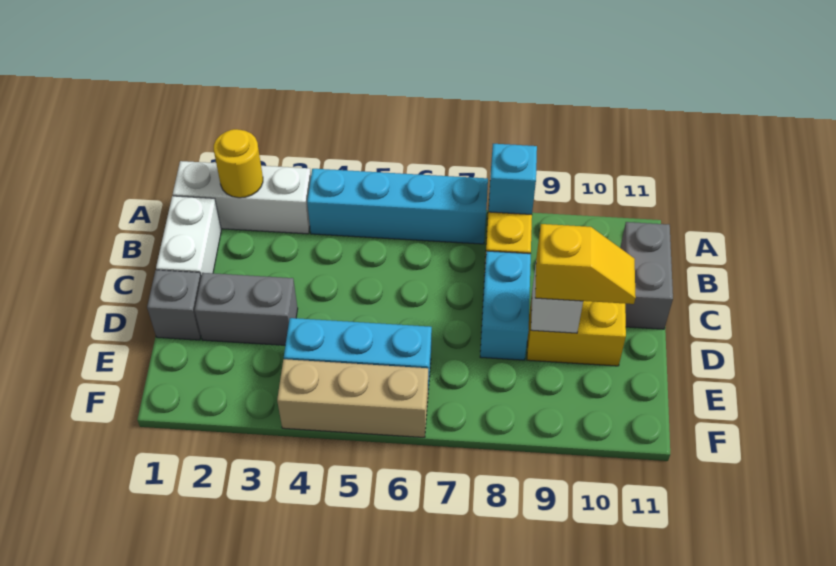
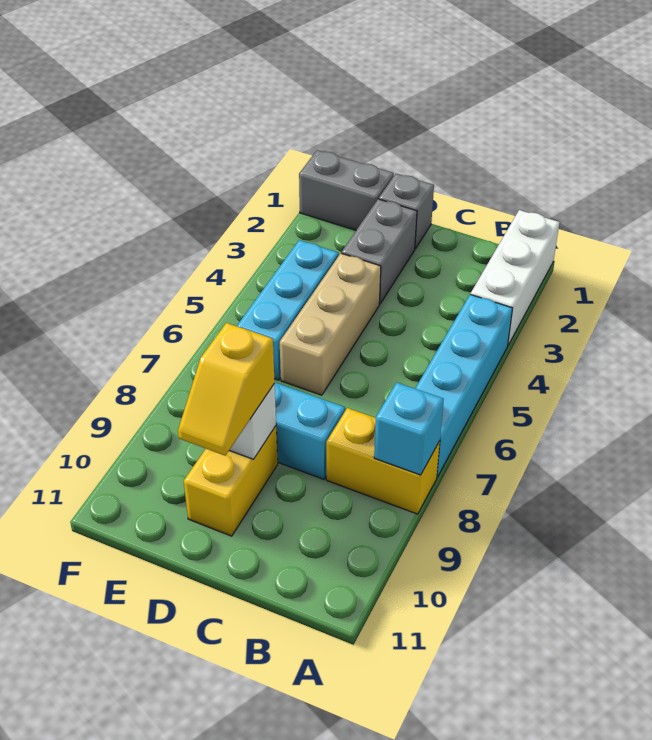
yellow 1x1 round brick [214,129,263,198] -> none
white 1x2 brick [156,196,221,276] -> none
grey 1x2 brick [620,222,673,329] -> grey 1x2 brick moved to [299,150,394,230]
tan 1x3 brick [277,359,428,438] -> tan 1x3 brick moved to [280,253,381,395]

